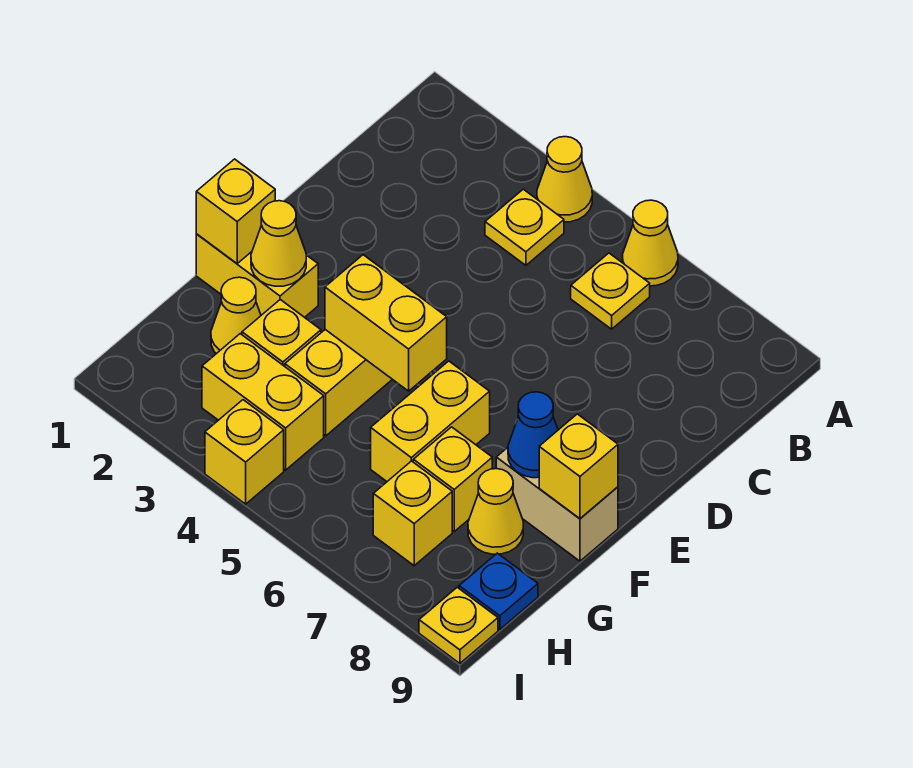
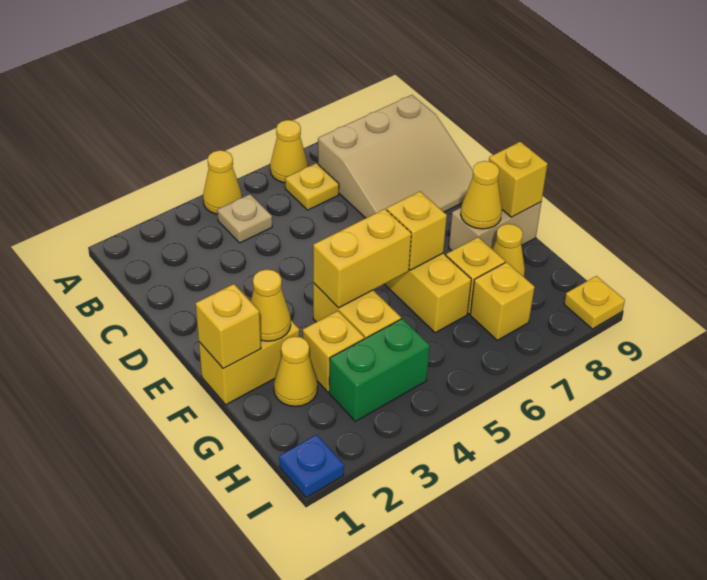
yellow 1x1 plate [485,189,564,265] -> tan 1x1 plate [217,194,272,243]
none -> tan 3x3 slope [318,95,473,218]
blue 1x1 cone [508,392,558,478] -> yellow 1x1 cone [461,161,502,229]
yellow 1x2 brick [202,334,324,470] -> green 1x2 brick [329,319,430,421]
blue 1x1 plate [459,553,538,629] -> blue 1x1 plate moved to [279,435,344,498]
yellow 1x1 brick [205,400,284,504] -> yellow 1x1 brick moved to [387,192,447,270]

